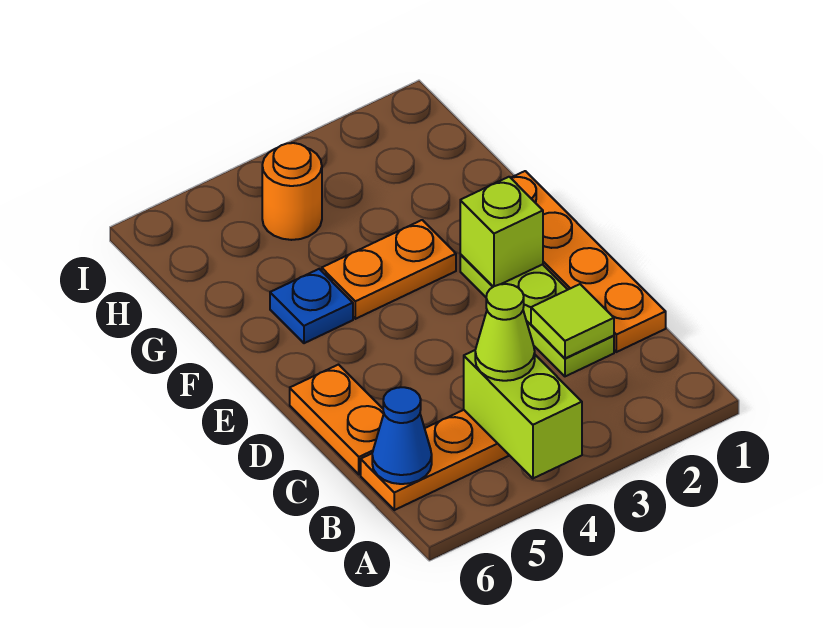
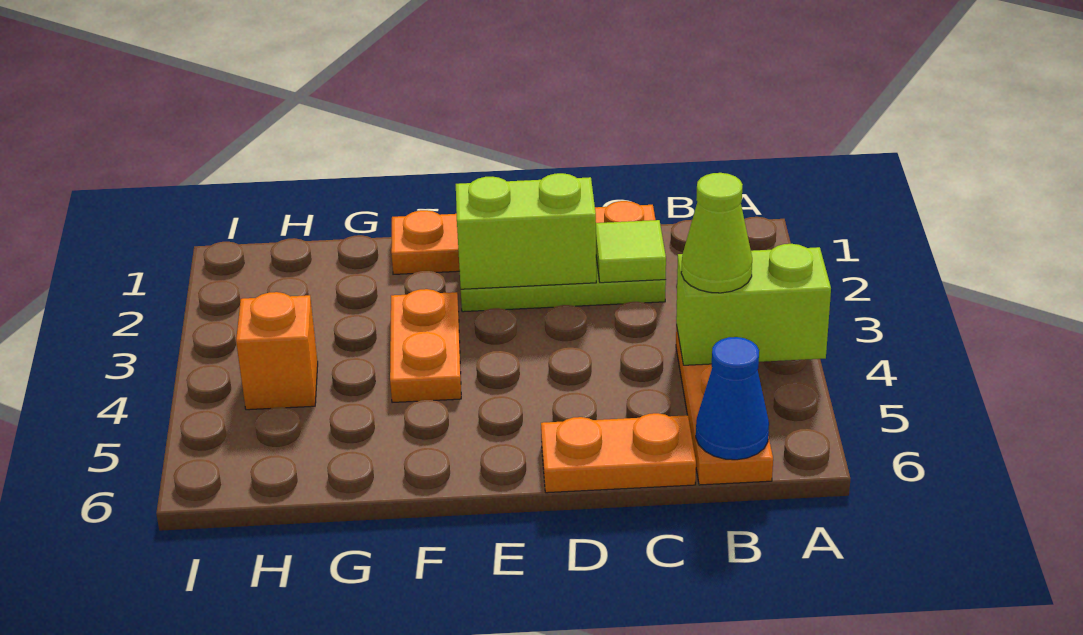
lime 1x1 brick [460,177,543,287] -> lime 1x2 brick [456,173,596,289]
blue 1x1 plate [270,269,353,343] -> none
orange 1x1 round brick [262,143,322,240] -> orange 1x1 brick [236,292,318,410]

